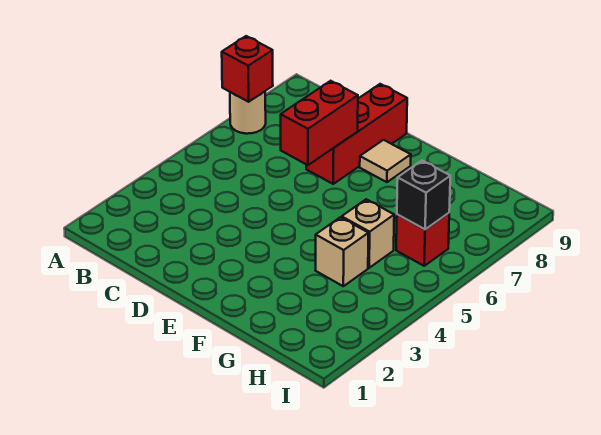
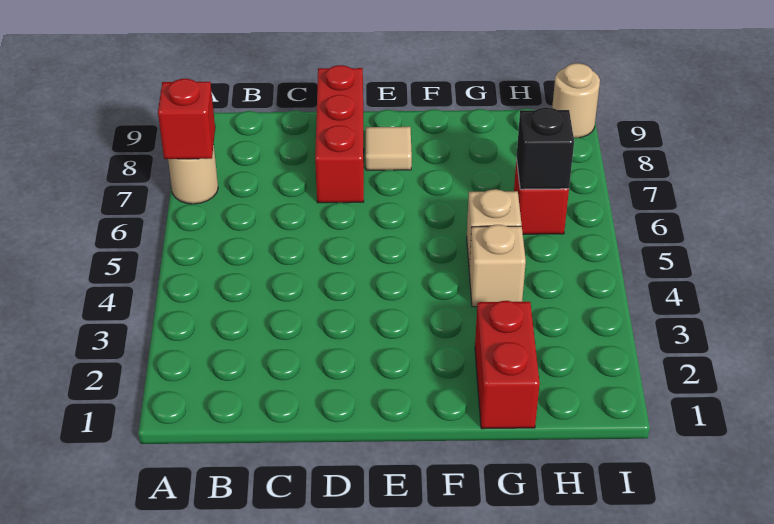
red 1x2 brick [281,81,358,165] -> red 1x2 brick moved to [475,301,540,429]
none -> tan 1x1 round brick [552,63,600,138]

